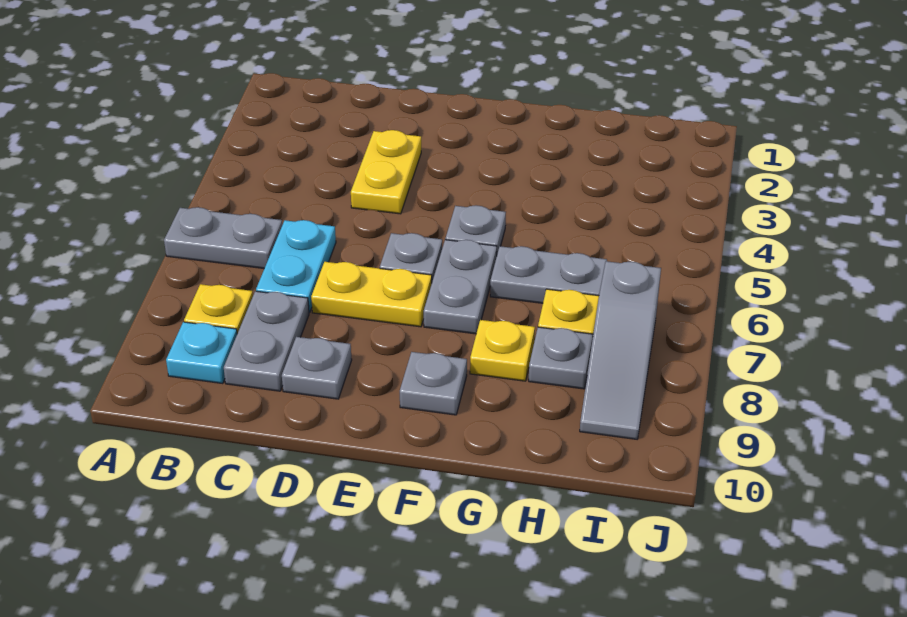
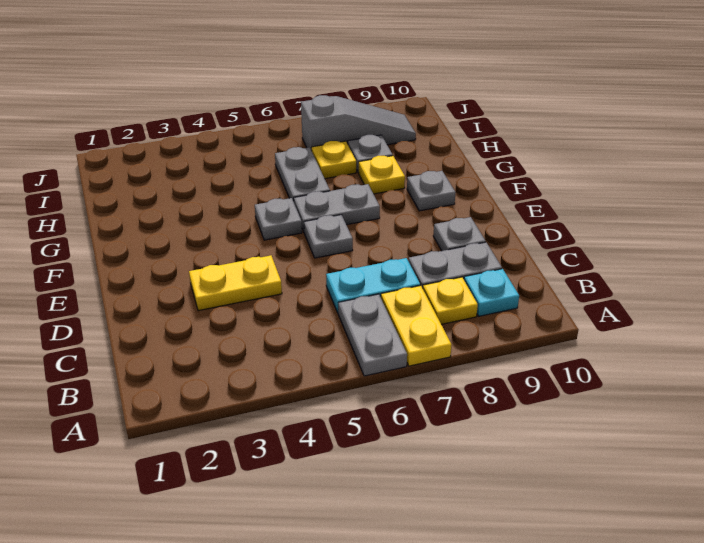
yellow 1x2 plate [311,262,432,327] -> yellow 1x2 plate moved to [381,286,452,366]

